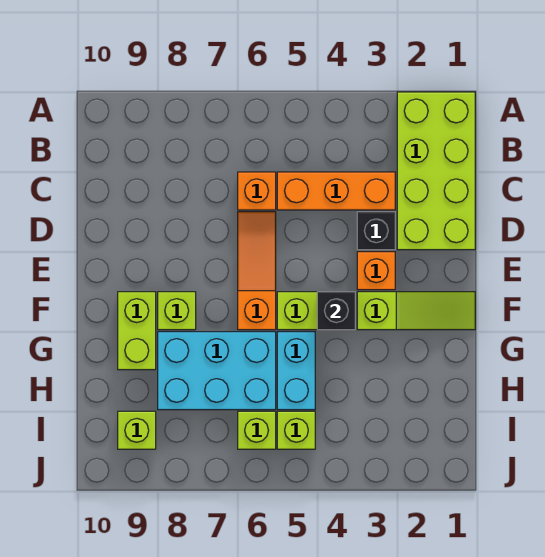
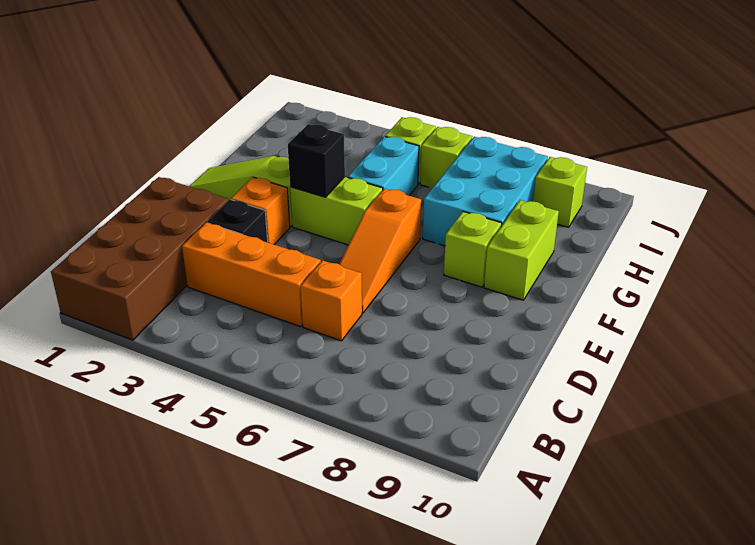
lime 2x4 brick [397,92,475,250] -> brown 2x4 brick [51,177,228,340]
cyan 2x3 brick [158,332,276,410] -> cyan 2x3 brick turned to [423,137,548,246]

